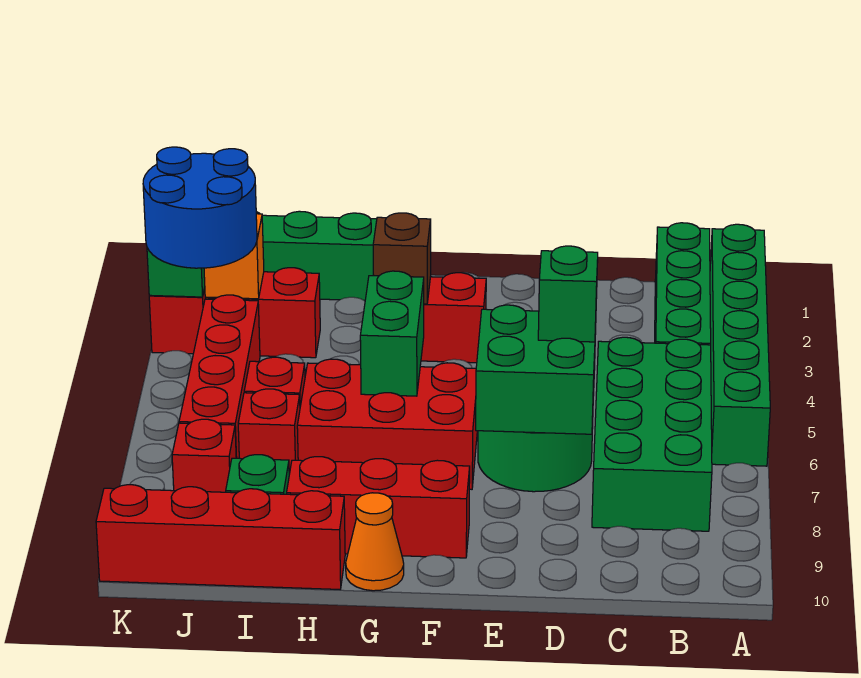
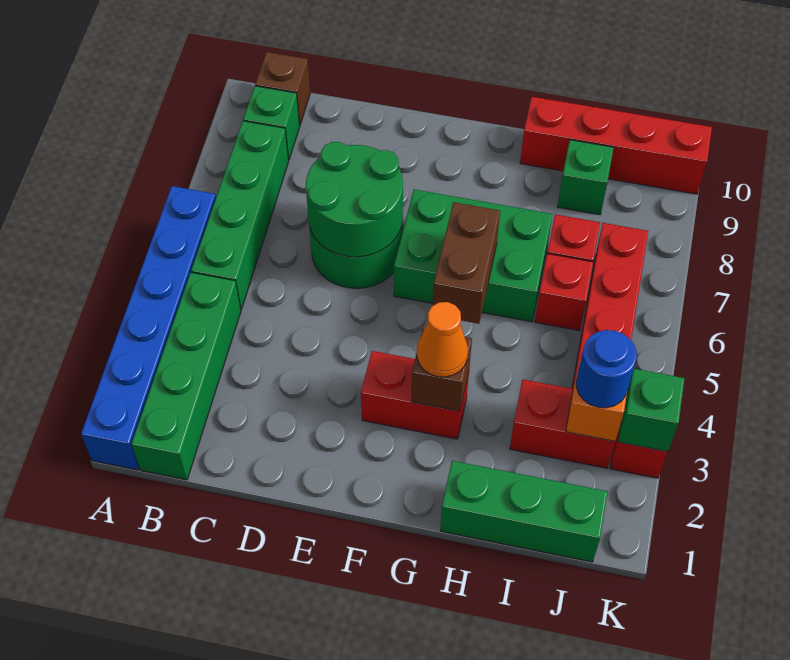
green 1x6 brick [710,224,770,466] -> blue 1x6 brick [81,186,216,470]
green 2x4 brick [592,337,712,531] -> green 1x4 brick [191,121,289,309]
none -> brown 1x1 brick [255,52,310,125]
green 2x2 brick [476,305,596,434] -> green 2x2 round brick [306,142,403,257]
green 1x1 brick [538,246,598,342] -> green 1x1 brick moved to [243,86,300,160]
red 2x3 brick [297,359,477,489] -> green 2x3 brick [394,189,552,322]
red 1x3 brick [287,457,470,558] -> none
green 1x2 brick [360,271,424,396] -> brown 1x2 brick [433,202,500,324]
orange 1x1 cone [346,493,404,591] -> orange 1x1 cone moved to [417,302,468,377]
blue 2x2 round brick [143,147,257,268] -> blue 1x1 round brick [576,330,637,408]
red 1x1 brick [172,419,236,492] -> none

